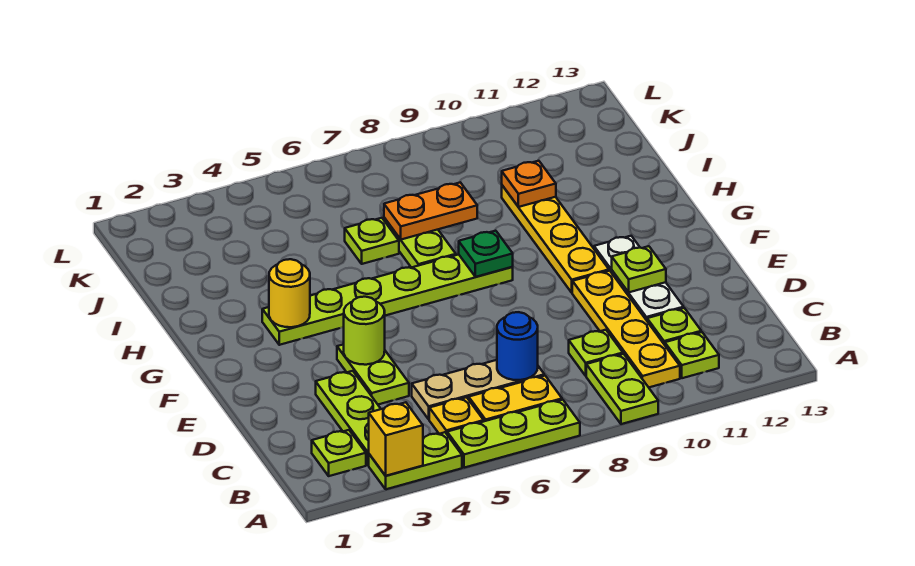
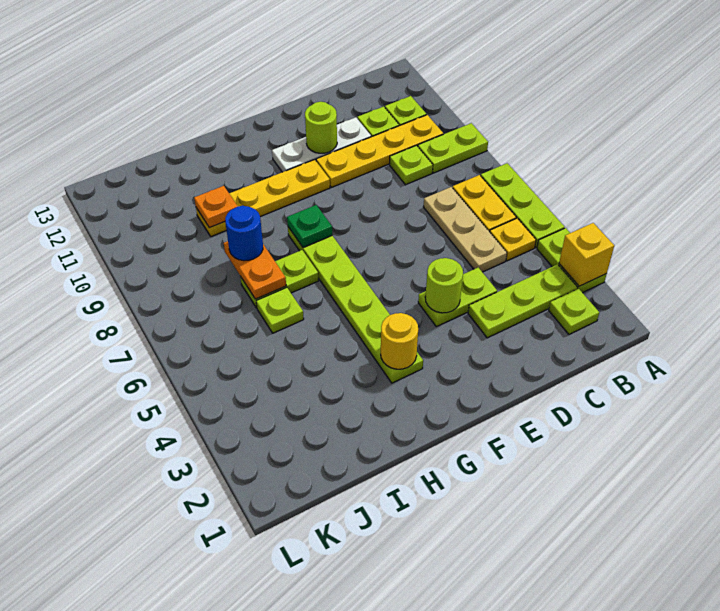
blue 1x1 round brick [497,312,538,380] -> blue 1x1 round brick moved to [225,206,263,261]
lime 1x1 plate [612,246,666,292] -> lime 1x1 round brick [305,102,337,153]

